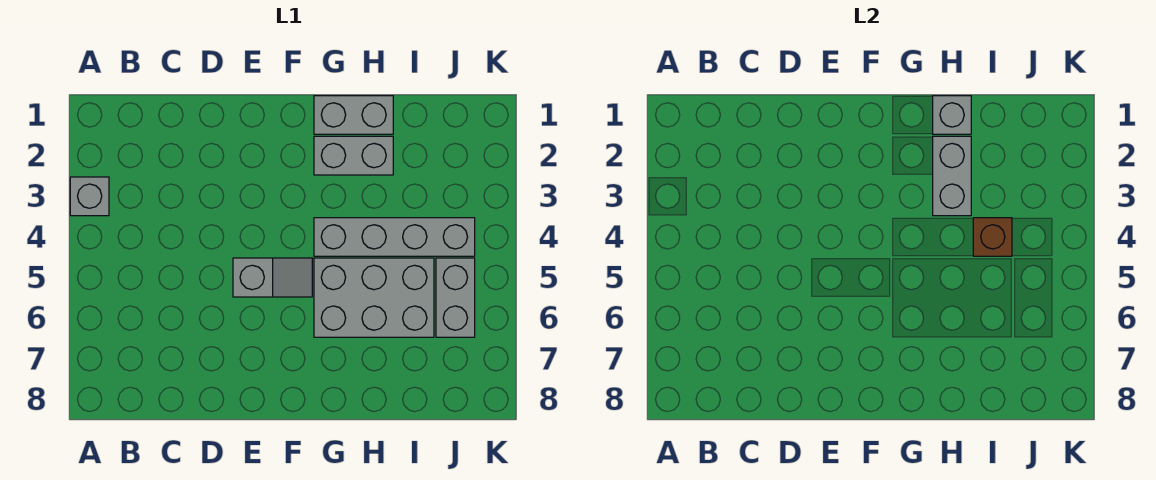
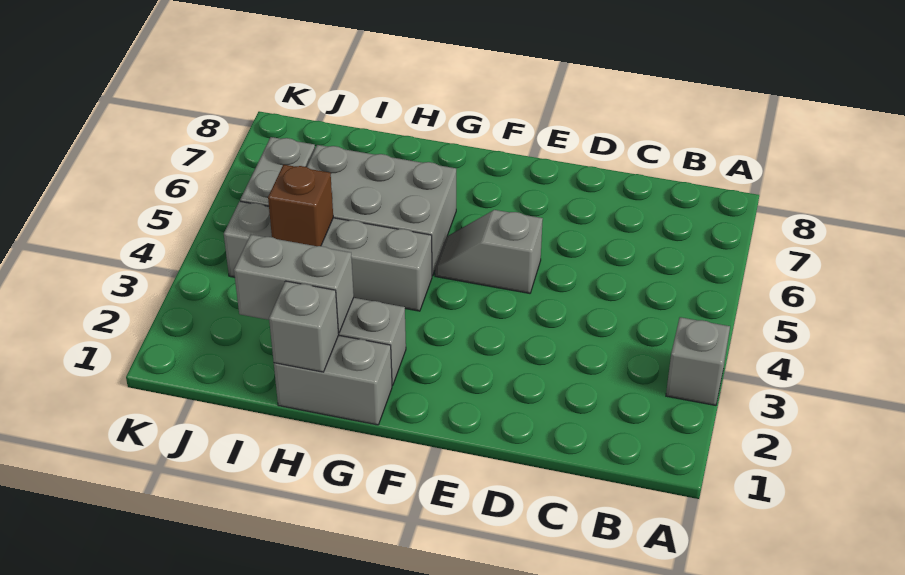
grey 1x2 brick [933,136,971,216] -> grey 1x2 brick turned to [234,235,354,333]

